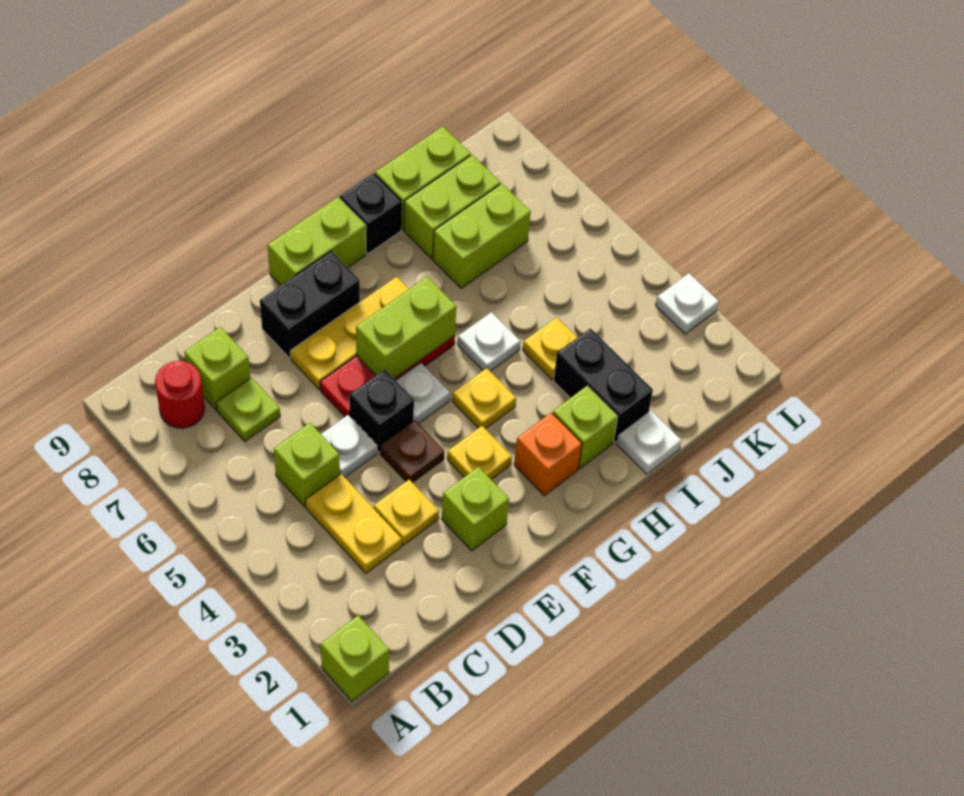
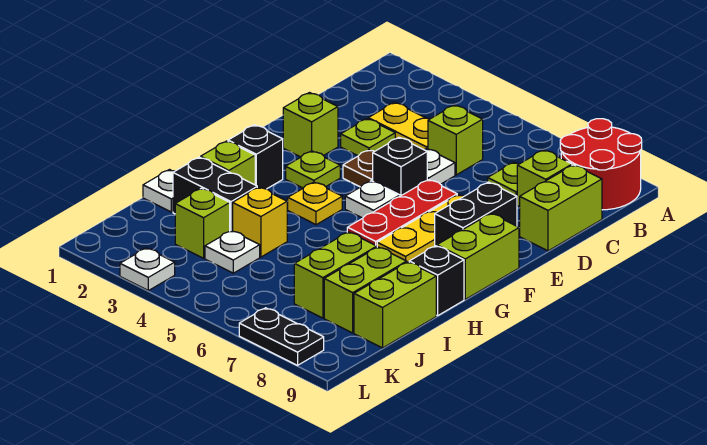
lime 1x1 brick [321,616,389,702] -> lime 1x1 brick moved to [175,188,230,258]
red 1x1 round brick [155,361,205,428] -> red 2x2 round brick [560,119,642,210]
yellow 1x1 plate [374,480,439,545] -> lime 1x1 plate [341,119,395,156]
yellow 1x1 plate [447,426,512,480] -> lime 1x1 plate [286,151,340,188]
lime 1x2 brick [356,277,456,379] -> lime 1x2 brick moved to [520,165,602,251]
orange 1x1 brick [514,412,582,496] -> black 1x1 brick [228,125,283,189]
white 1x1 plate [458,312,520,371] -> white 1x1 plate moved to [205,231,260,273]
yellow 1x1 plate [523,317,577,379] -> yellow 1x1 brick [233,187,287,257]
none -> black 1x2 plate [239,308,324,365]

